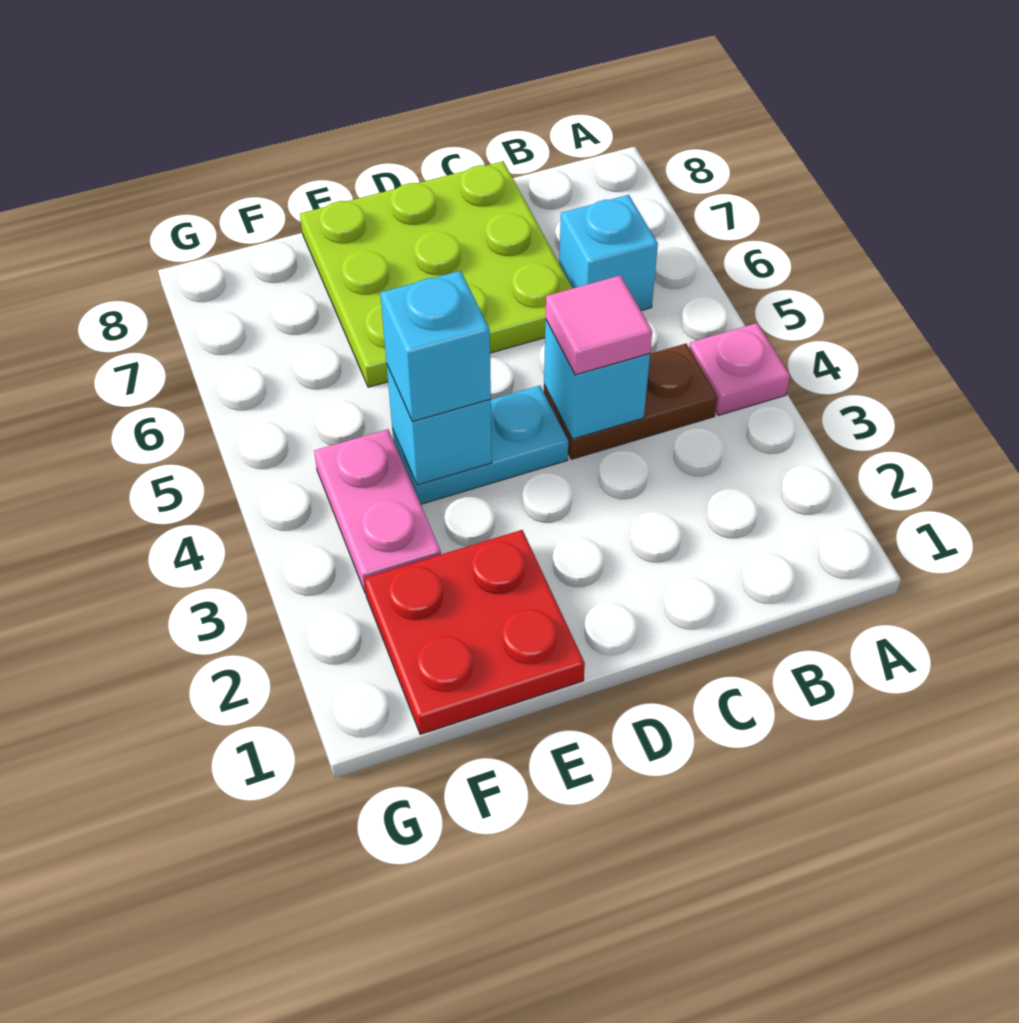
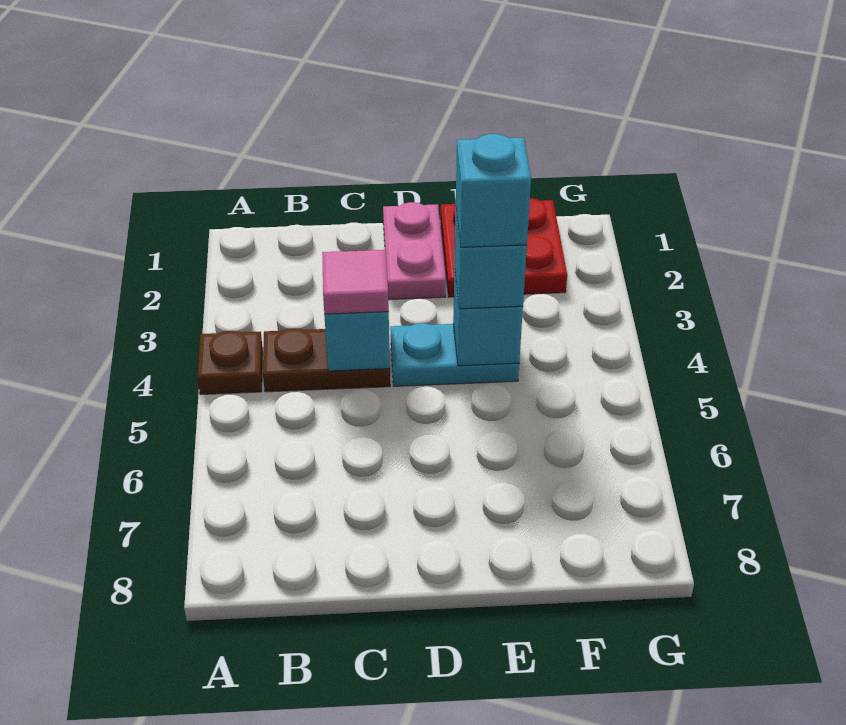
pink 1x1 plate [689,323,790,416] -> brown 1x1 plate [197,331,263,395]
cyan 1x1 brick [559,195,658,311] -> cyan 1x1 brick moved to [456,134,531,247]
lime 3x3 plate [300,161,573,387] -> none
pink 1x2 plate [314,429,441,593] -> pink 1x2 plate moved to [383,202,446,300]

